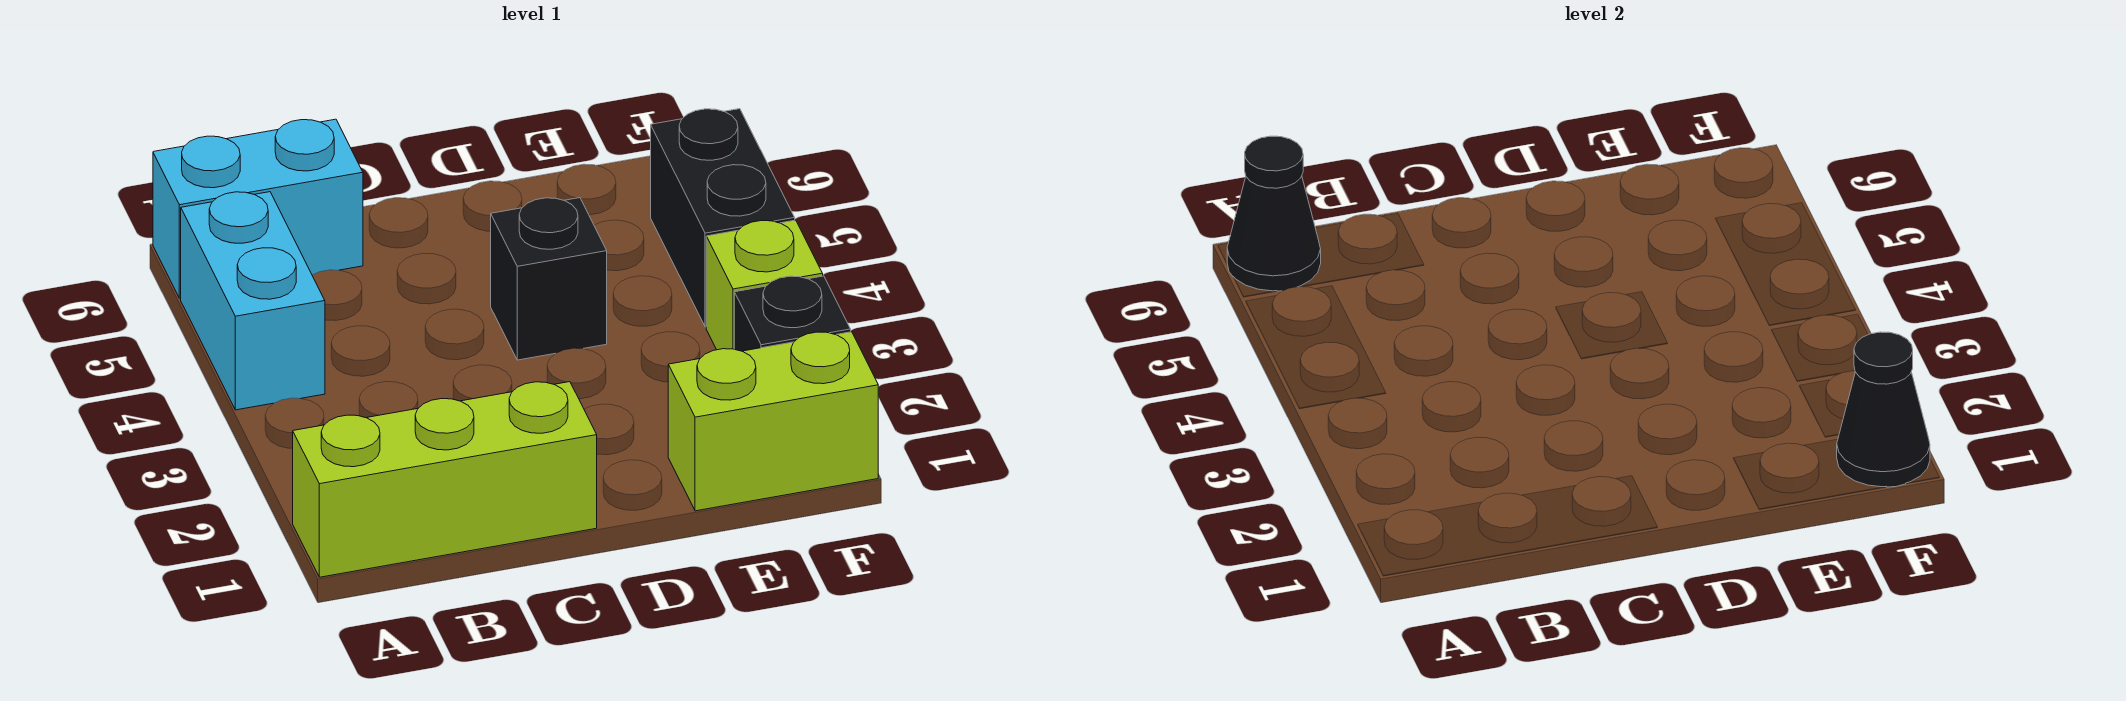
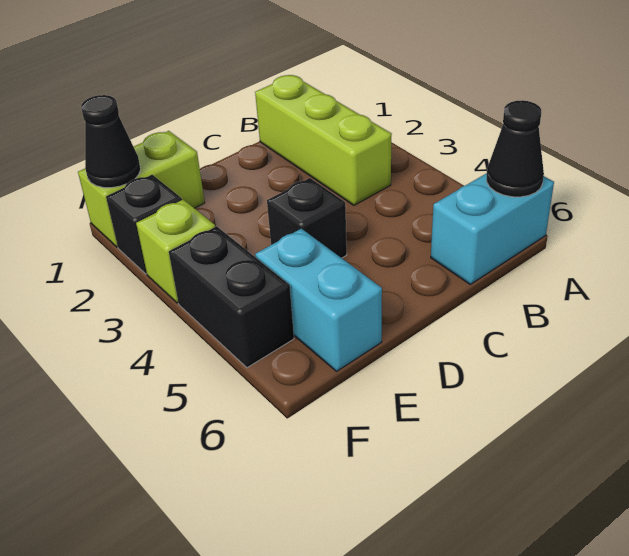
lime 1x3 brick [293,382,597,577] -> lime 1x3 brick turned to [255,75,392,205]
cyan 1x2 brick [181,192,325,410] -> cyan 1x2 brick moved to [255,229,382,371]

